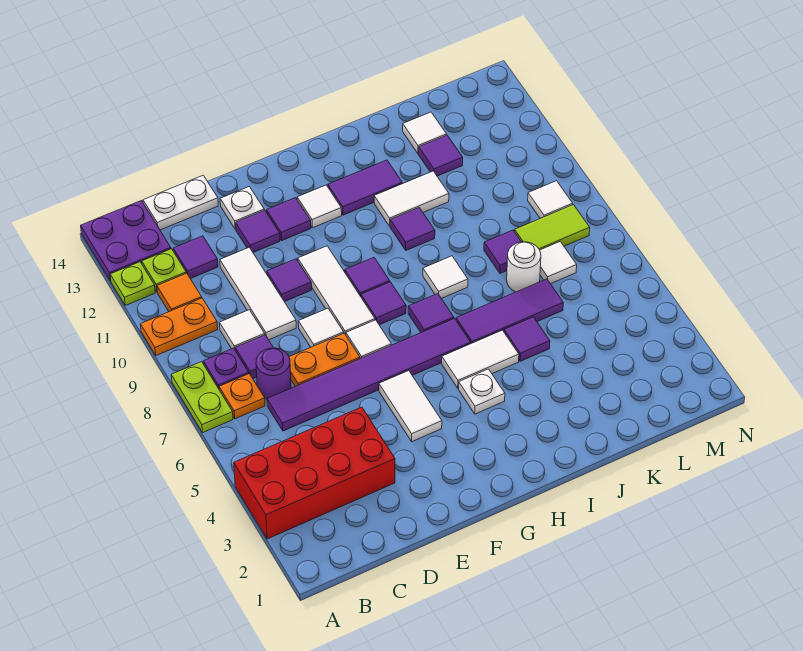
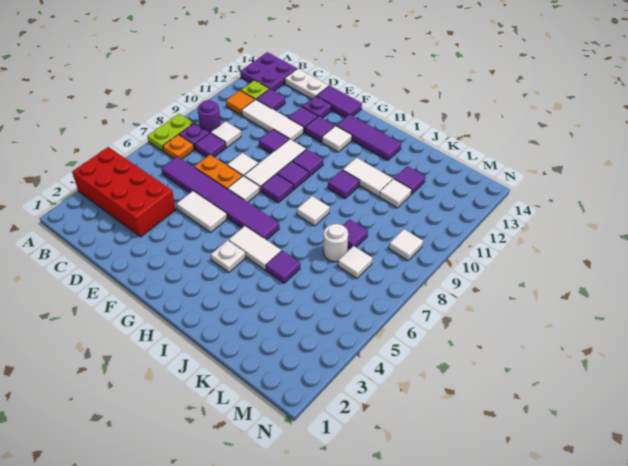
orange 1x2 plate [141,298,218,355] -> none
lime 1x1 plate [110,262,155,305] -> none
purple 1x1 round brick [256,348,291,399] -> purple 1x1 round brick moved to [198,100,221,133]
white 1x3 tile [220,247,296,340] -> white 1x3 tile turned to [242,99,304,141]
white 1x1 plate [220,187,264,229] -> purple 1x1 plate [303,96,332,118]
white 1x2 tile [379,371,442,442] -> white 1x2 tile turned to [177,191,227,232]
purple 1x1 tile [408,294,454,332] -> purple 1x1 tile moved to [293,149,323,177]
purple 1x2 tile [328,160,402,215] -> purple 1x2 tile moved to [317,86,362,117]
purple 1x3 tile [456,279,563,343] -> purple 1x3 tile moved to [336,114,401,161]
white 1x1 tile [403,112,447,154] -> white 1x1 tile moved to [379,179,412,208]
lime 1x2 tile [515,205,590,250] -> none

